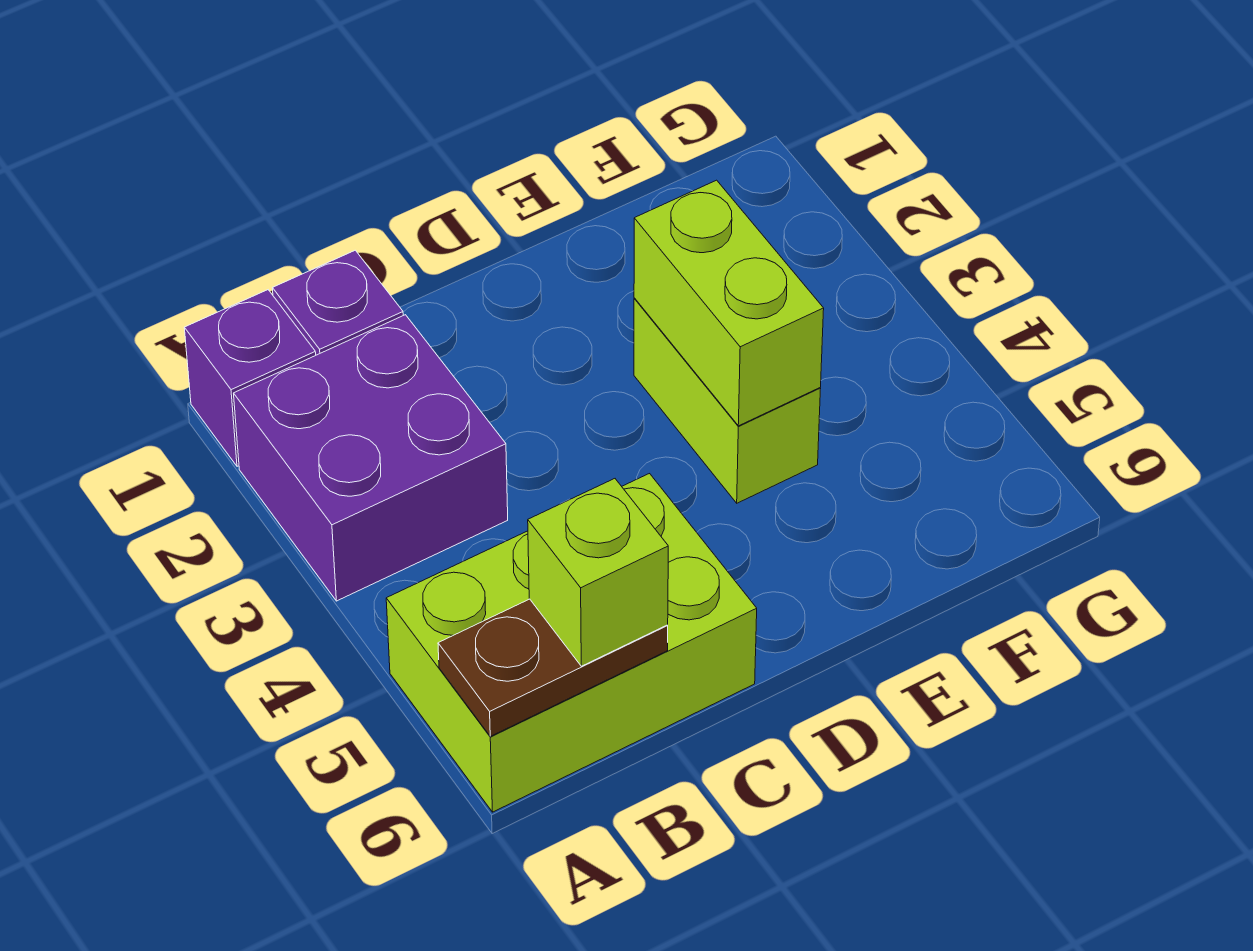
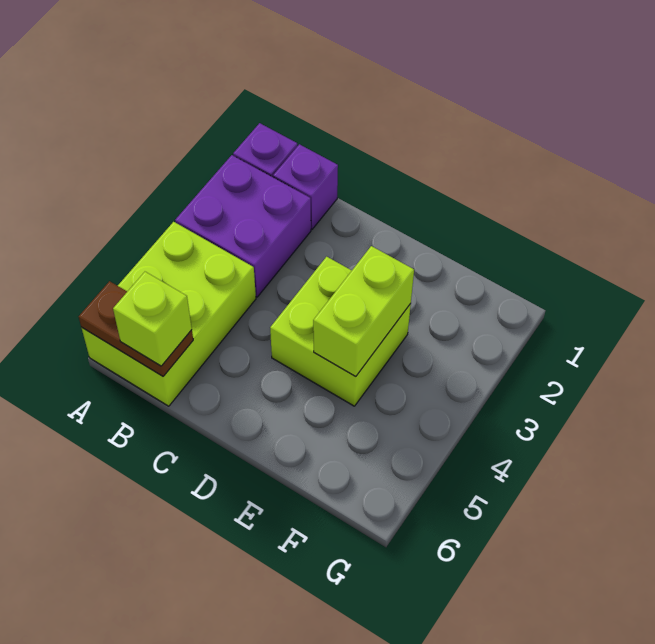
lime 2x3 brick [386,474,757,812] -> lime 2x3 brick turned to [81,222,256,406]
lime 1x2 brick [634,298,821,503] -> lime 2x2 brick [270,257,411,406]

